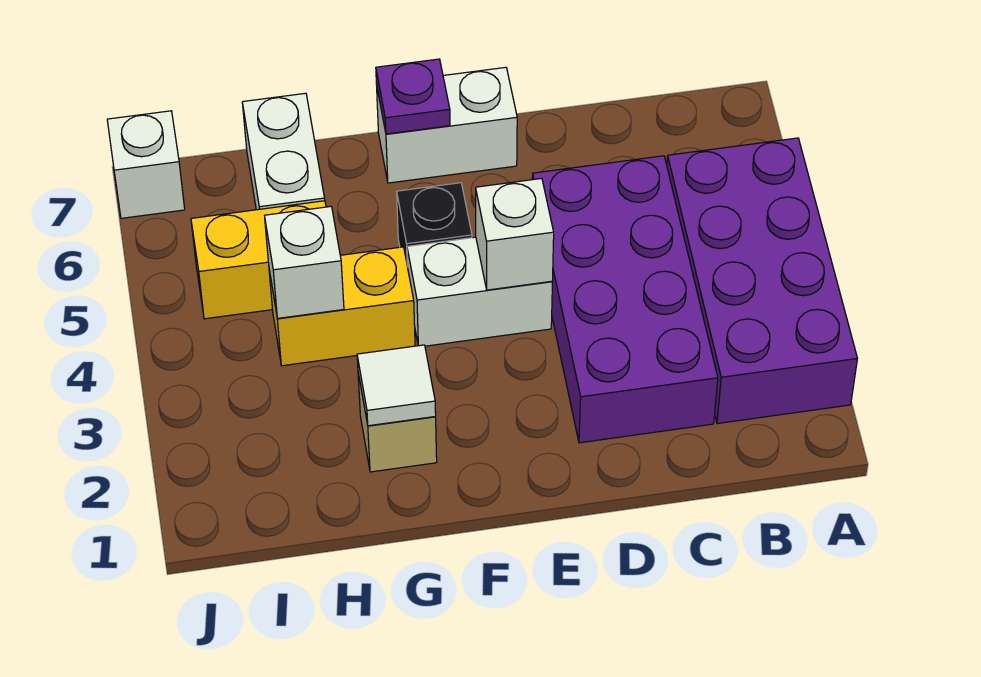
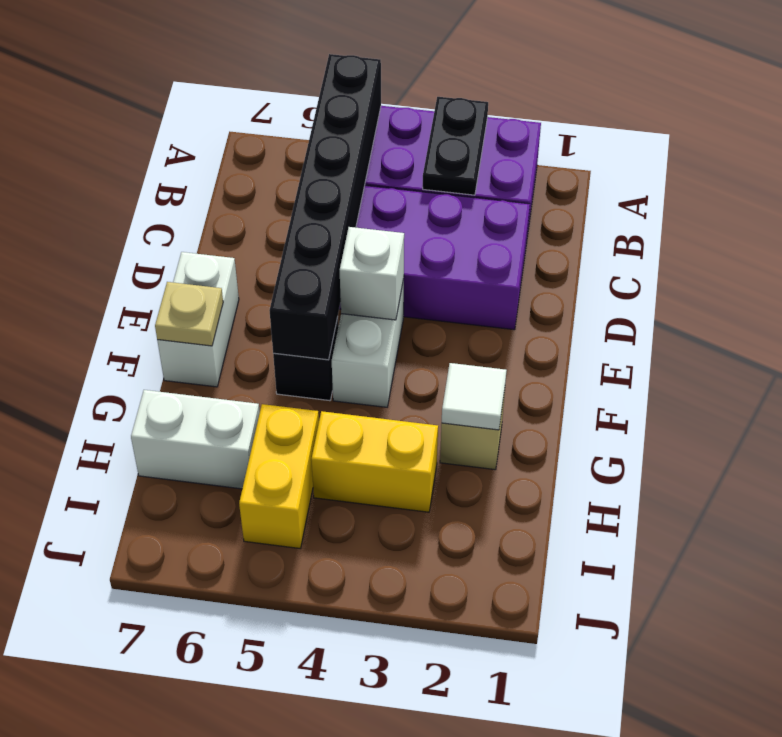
none -> black 1x2 plate [423,97,488,195]
none -> black 1x6 brick [270,54,381,360]
purple 1x1 plate [376,59,450,134] -> tan 1x1 plate [155,282,223,346]
yellow 1x2 brick [269,247,415,366] -> yellow 1x2 brick turned to [311,411,438,512]
white 1x1 brick [265,206,344,318] -> none
white 1x1 brick [107,111,185,218] -> none

